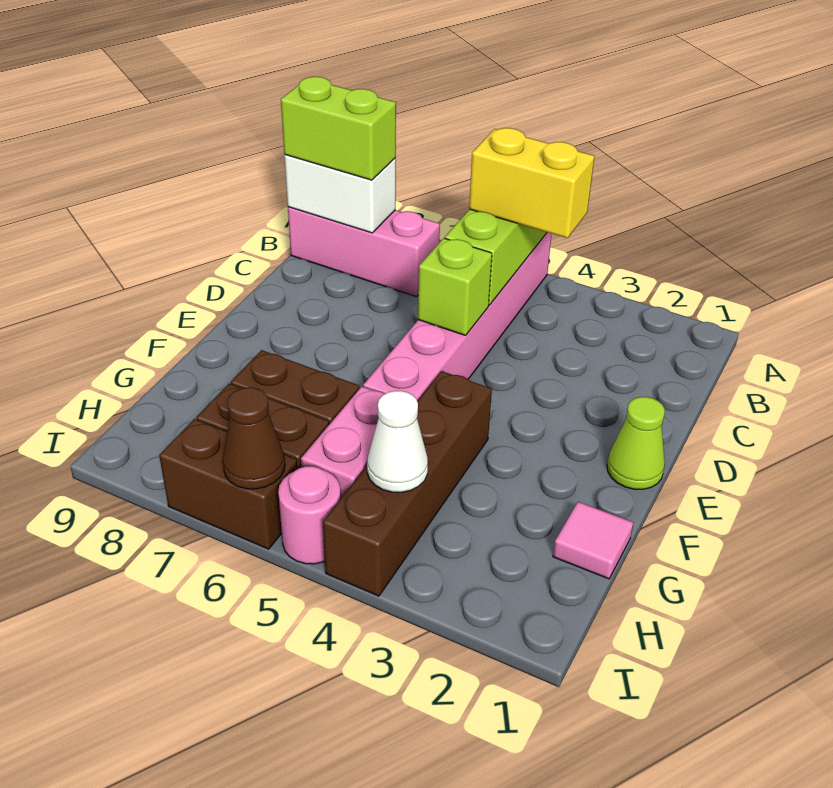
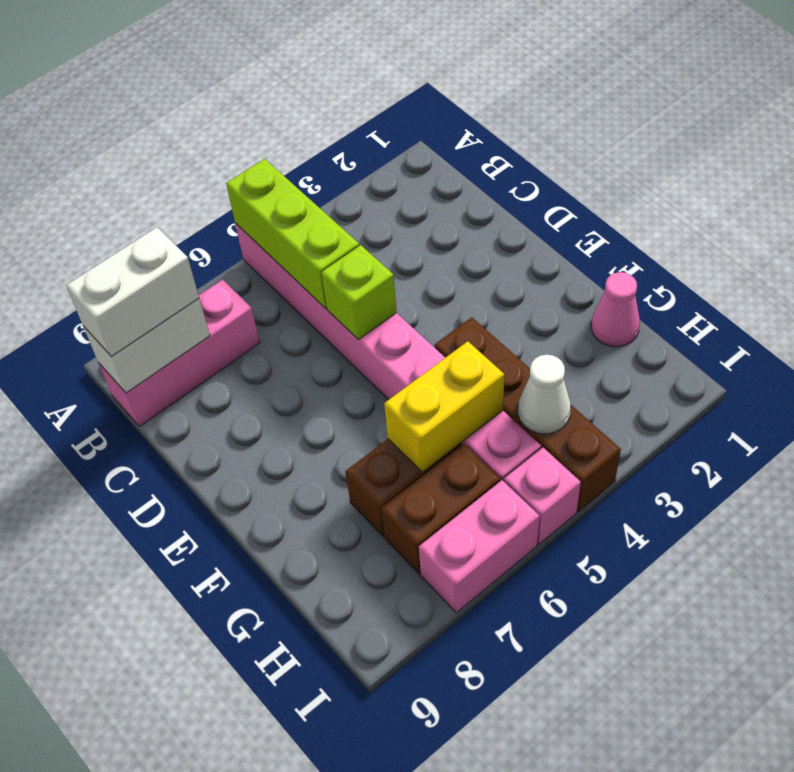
yellow 1x2 brick [469,128,595,238] -> yellow 1x2 brick moved to [384,341,504,472]
lime 1x2 brick [281,77,396,180] -> white 1x2 brick [66,227,199,356]
lime 1x1 cone [607,397,665,489] -> none
pink 1x1 tile [553,502,633,579] -> pink 1x1 cone [591,272,640,347]
pink 1x1 round brick [278,466,341,564] -> pink 1x1 brick [504,448,581,544]
brown 1x2 brick [159,419,297,549] -> pink 1x2 brick [419,480,540,613]
brown 1x1 cone [223,387,285,489] -> none

